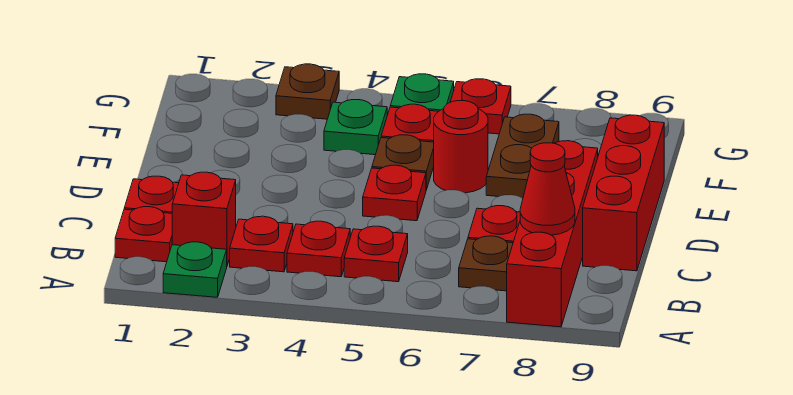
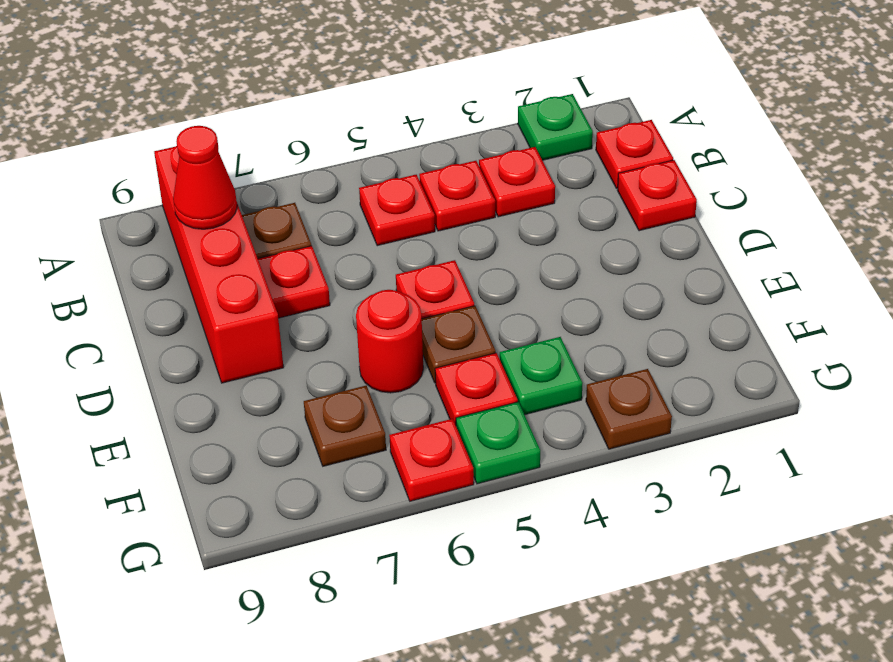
red 1x1 brick [172,172,236,265] -> none
red 1x3 brick [583,115,664,271] -> none
brown 1x2 plate [486,114,559,198] -> brown 1x1 plate [304,386,386,466]

